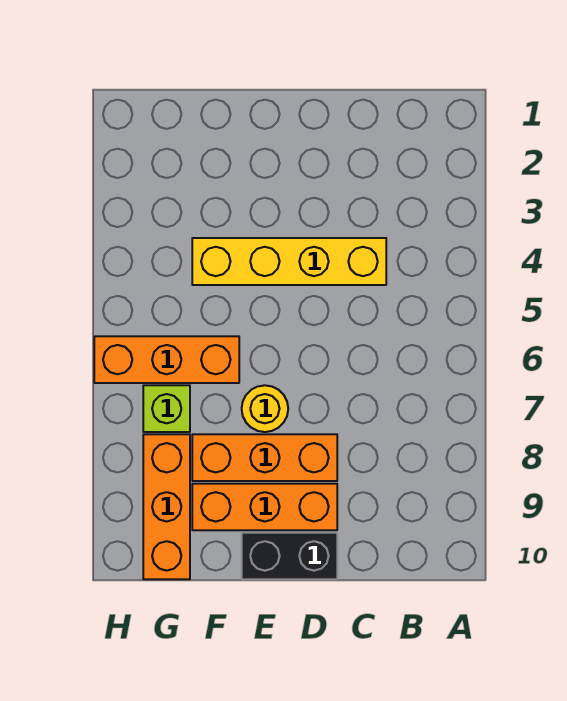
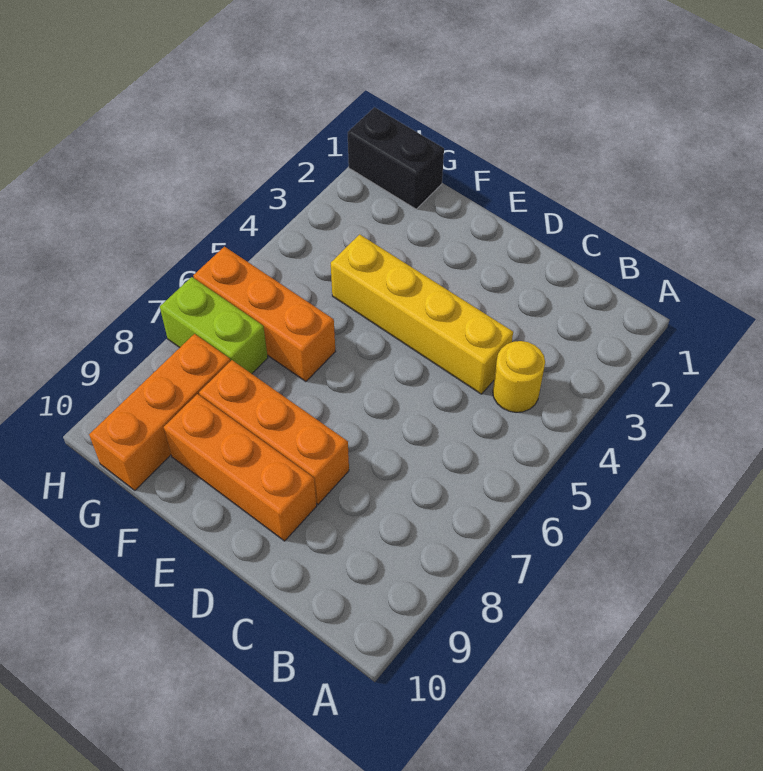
black 1x2 brick [242,533,337,579] -> black 1x2 brick moved to [348,107,444,209]
yellow 1x1 round brick [242,385,288,432] -> yellow 1x1 round brick moved to [493,341,545,412]
lime 1x1 brick [143,385,190,432] -> lime 1x2 brick [160,277,268,374]

